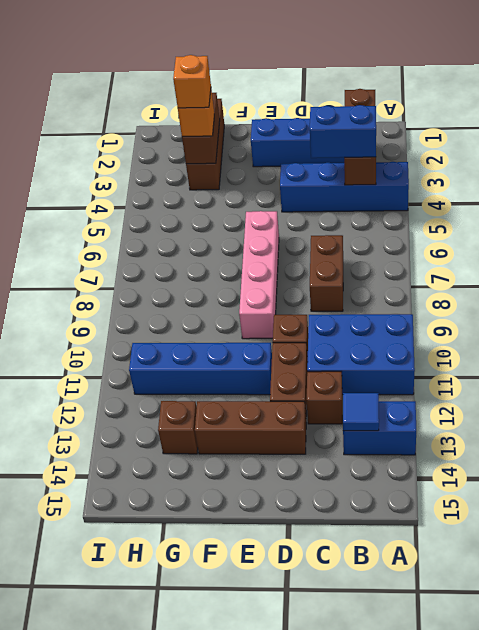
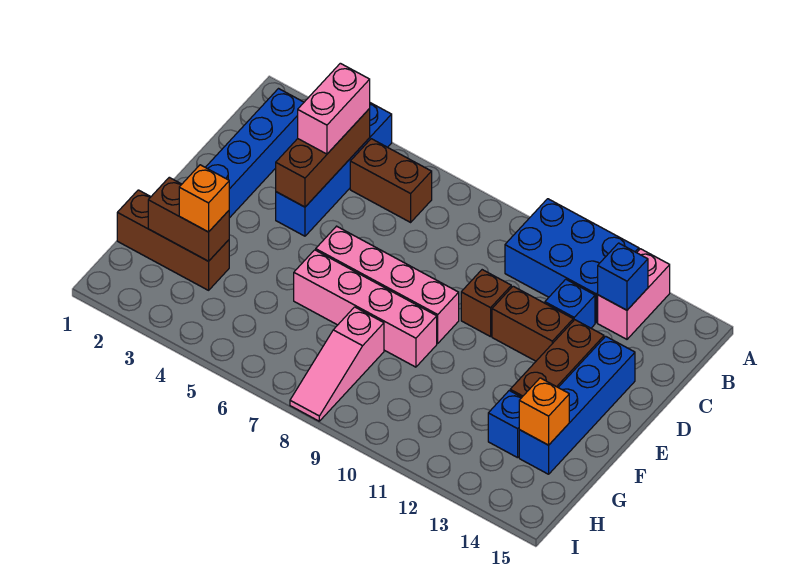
blue 2x3 brick [307,314,415,395] -> blue 2x3 brick turned to [505,199,639,323]
blue 1x2 brick [343,401,416,455] -> pink 1x2 brick [598,249,670,339]
brown 1x3 brick [344,89,376,185] -> brown 1x3 brick turned to [276,109,370,207]
blue 1x2 brick [310,105,376,158] -> pink 1x2 brick [298,63,370,154]
blue 1x1 tile [343,393,379,431] -> blue 1x1 brick [598,243,648,310]
brown 1x2 brick [310,235,343,311] -> brown 1x2 brick moved to [350,139,432,222]
brown 1x1 brick [307,371,342,424] -> blue 1x1 brick [545,279,595,328]
blue 1x4 brick [129,343,272,395] -> blue 1x4 brick moved to [519,336,635,474]
none -> pink 1x4 brick [294,250,437,367]
orange 1x1 brick [173,55,211,108] -> orange 1x1 brick moved to [519,378,569,445]
none -> pink 1x3 slope [290,307,384,421]
brown 1x1 brick [158,401,198,454] -> blue 1x1 brick [488,391,522,458]

